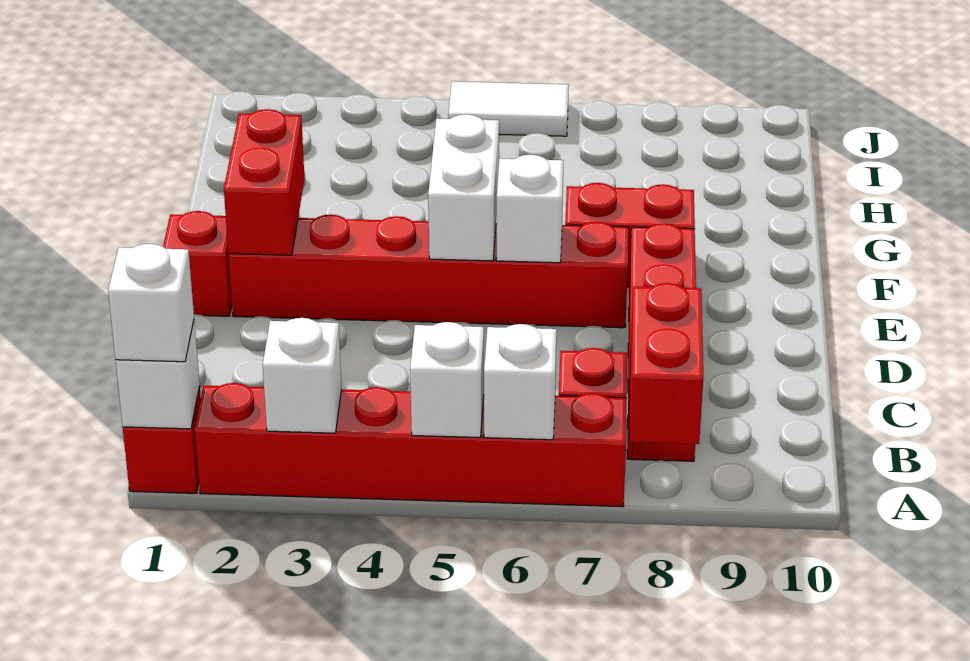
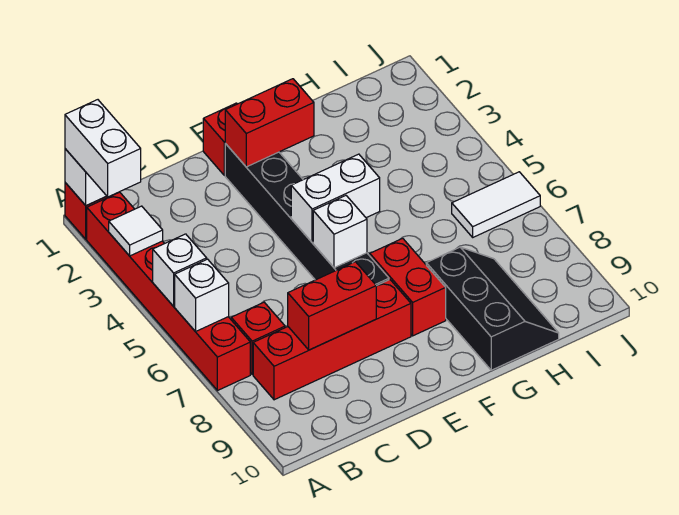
white 1x1 brick [108,244,194,362] -> white 1x2 brick [65,100,141,197]
white 1x1 brick [263,318,342,433] -> white 1x1 tile [109,206,163,256]
red 1x2 brick [630,283,703,444] -> red 1x2 brick moved to [288,262,376,350]
red 1x6 brick [228,215,628,328] -> black 1x6 brick [225,144,389,286]
none -> black 2x3 slope [426,247,559,370]
white 1x2 tile [448,81,569,136] -> white 1x2 tile turned to [452,172,540,237]

